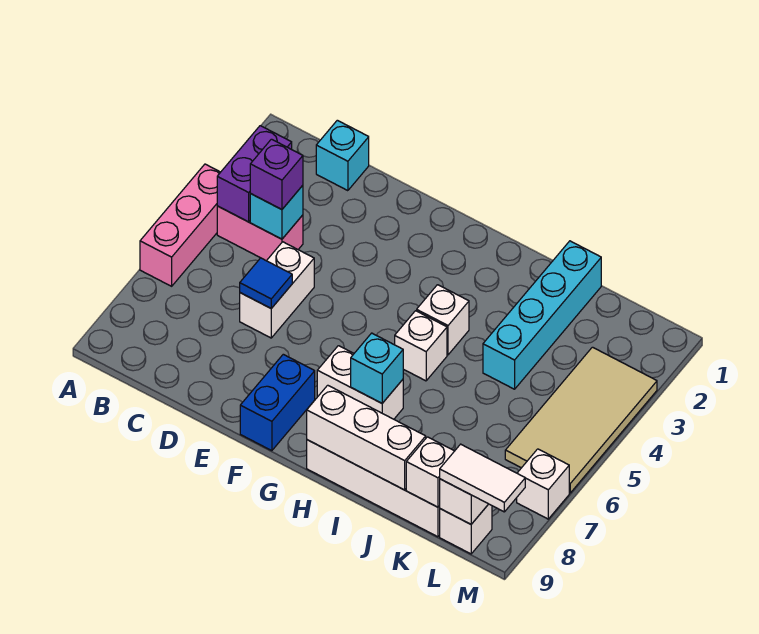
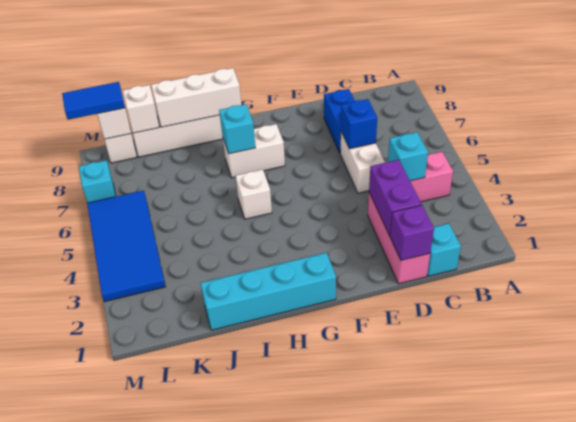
pink 1x3 brick [140,164,220,286] -> pink 1x3 brick moved to [368,193,430,284]
purple 1x2 brick [217,126,292,222] -> purple 1x2 brick moved to [369,160,422,236]
purple 1x1 brick [250,139,303,210] -> purple 1x1 brick moved to [390,205,434,260]
blue 1x1 tile [240,258,292,308] -> blue 1x1 brick [341,99,377,149]
blue 1x2 brick [240,354,315,451] -> blue 1x2 brick moved to [324,89,355,153]
white 1x1 brick [417,285,469,355] -> none
cyan 1x4 brick [483,241,601,389] -> cyan 1x4 brick turned to [201,253,336,330]
tan 2x4 tile [505,347,657,493] -> blue 2x4 tile [87,191,165,302]
white 1x2 tile [440,444,525,512] -> blue 1x2 tile [62,82,125,120]
white 1x1 brick [517,449,569,519] -> cyan 1x1 brick [79,160,116,203]

